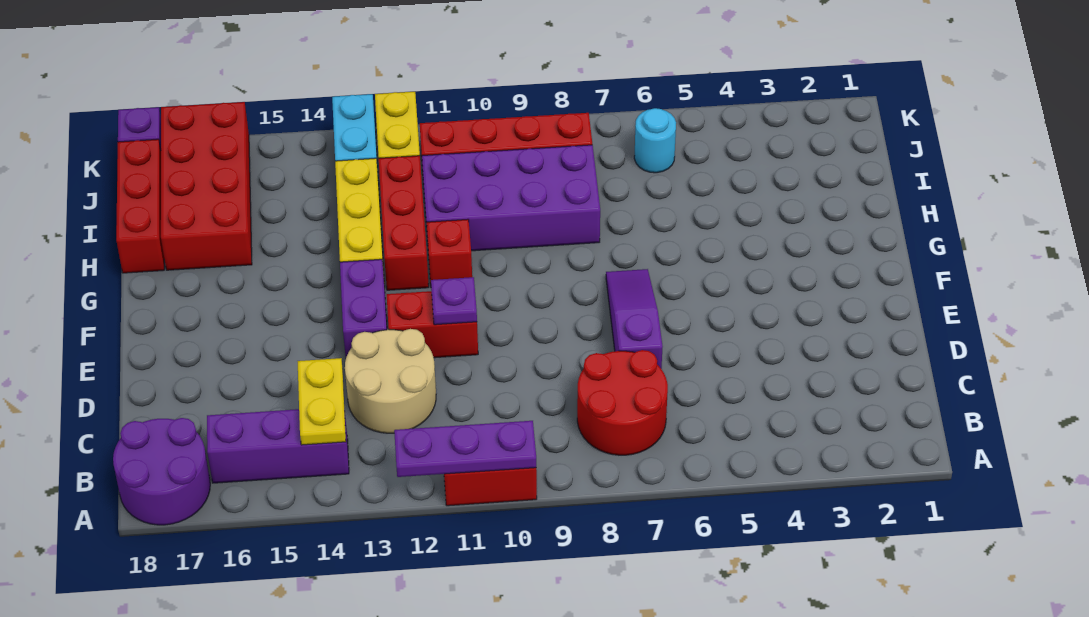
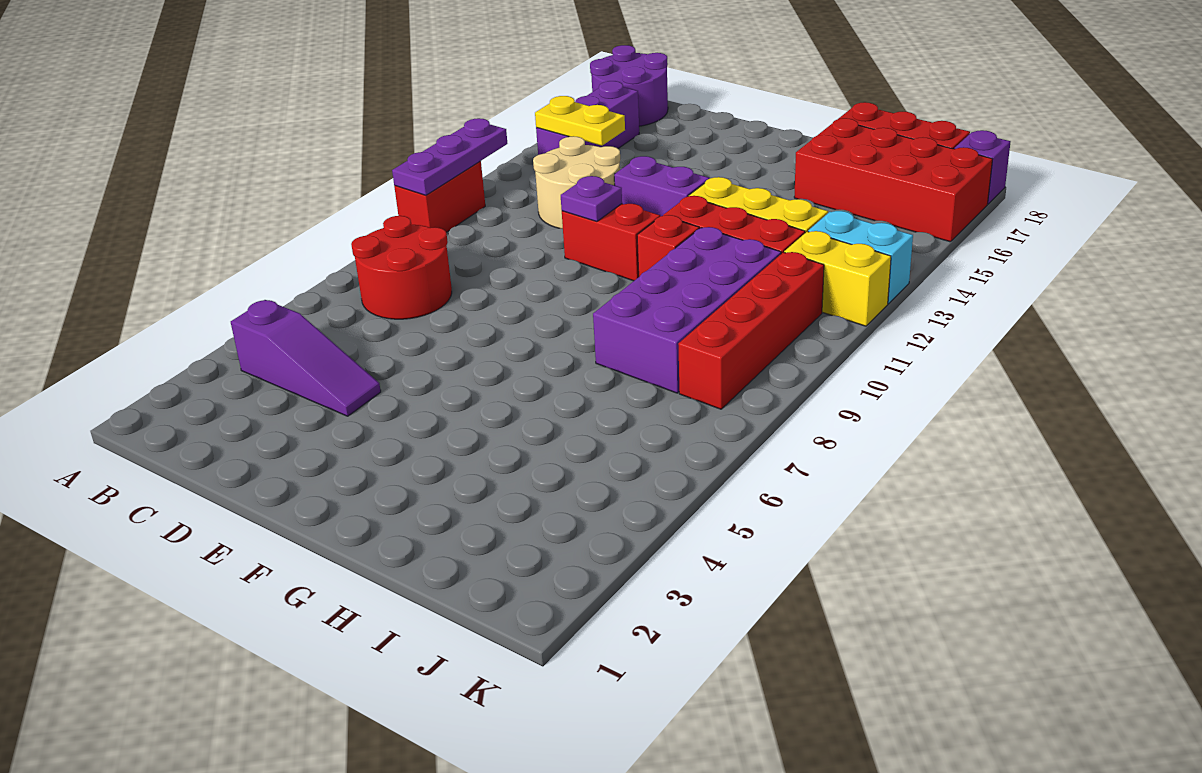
purple 1x3 slope [606,269,663,369] -> purple 1x3 slope moved to [231,300,381,416]
red 1x2 brick [387,291,478,358] -> red 1x2 brick turned to [562,204,660,281]
cyan 1x1 round brick [634,108,676,173] -> none

